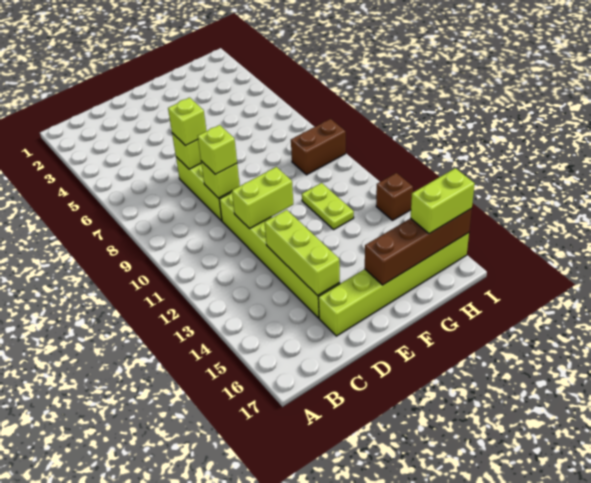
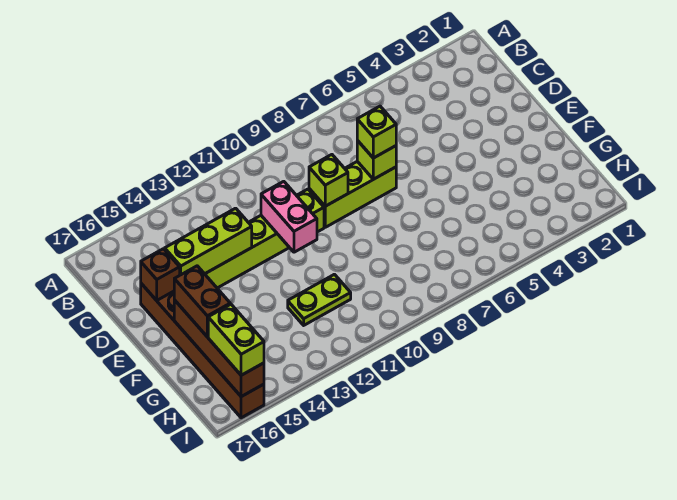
lime 1x1 brick [198,125,237,174] -> none
lime 1x2 brick [232,167,293,229] -> pink 1x2 brick [261,181,317,252]
lime 1x6 brick [318,233,469,336] -> brown 1x6 brick [141,284,264,418]
brown 1x2 brick [291,119,346,175] -> brown 1x2 brick moved to [174,266,230,337]
brown 1x1 brick [376,173,413,220] -> brown 1x1 brick moved to [141,249,180,300]

